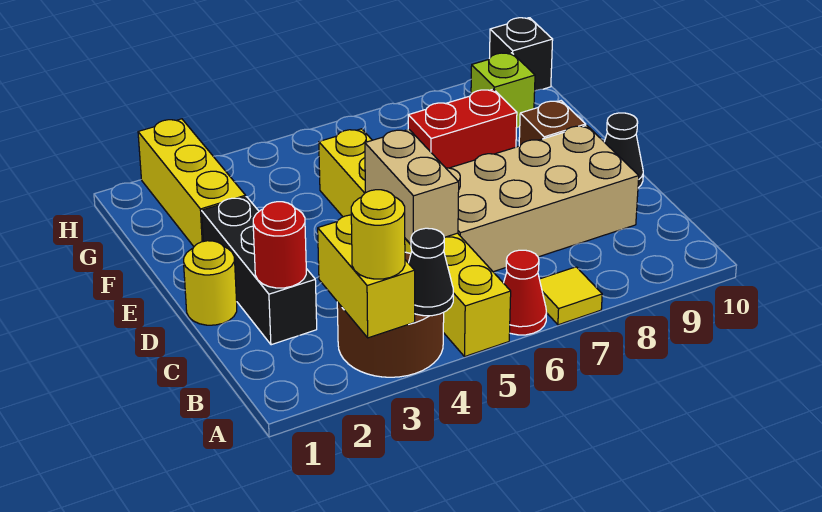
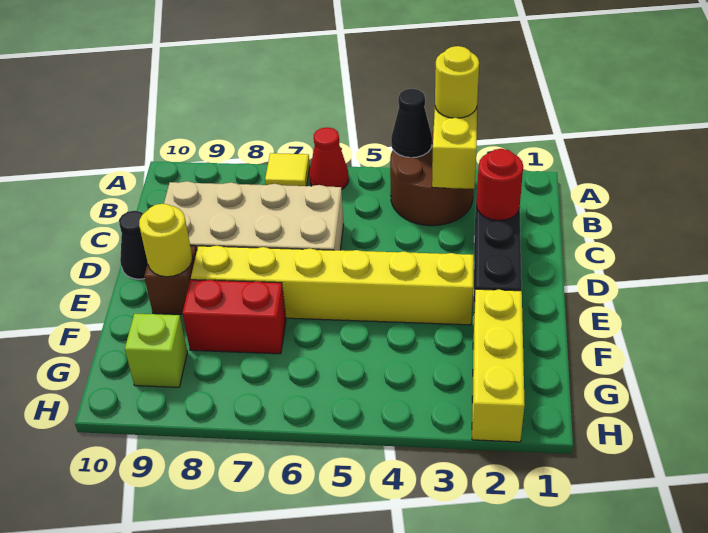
yellow 1x6 brick [319,129,511,357] -> yellow 1x6 brick turned to [191,246,474,325]
tan 1x2 brick [365,129,459,244] -> none
yellow 1x1 round brick [184,241,237,325] -> yellow 1x1 round brick moved to [139,204,192,277]
black 1x1 brick [490,18,553,91] -> none

